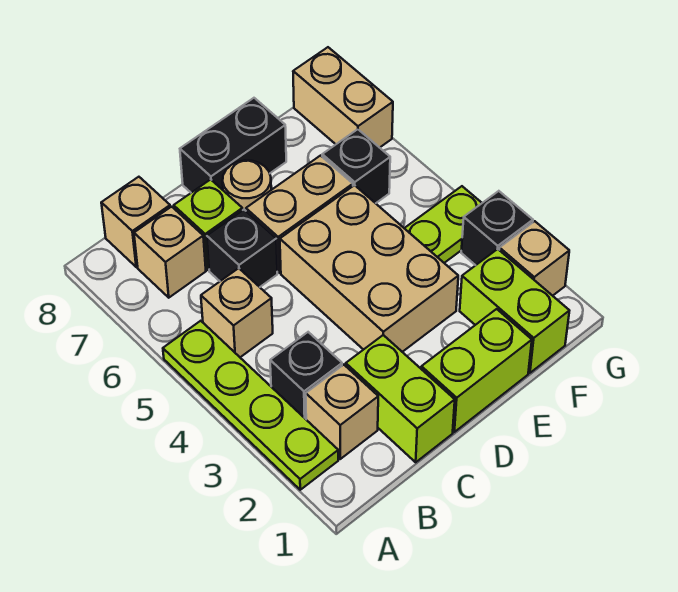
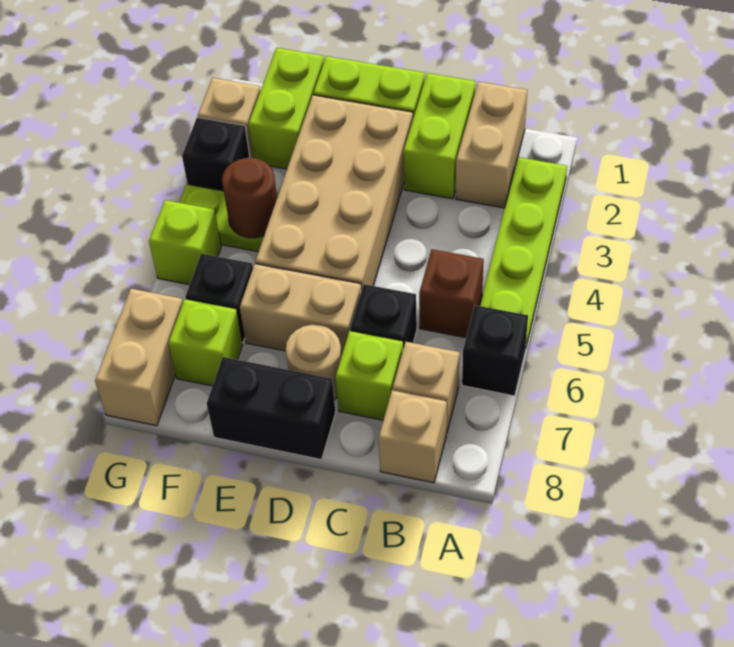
tan 1x1 brick [306,365,378,459] -> tan 1x2 brick [456,82,527,208]
black 1x1 brick [270,332,342,419] -> black 1x1 brick moved to [462,305,528,396]
tan 1x1 brick [201,268,273,357] -> brown 1x1 brick [419,249,484,338]
tan 2x3 brick [280,185,458,352] -> tan 2x4 brick [255,95,413,290]
none -> brown 1x1 round brick [222,158,277,238]
none -> lime 1x1 brick [168,299,243,386]
none -> lime 1x1 brick [149,200,221,285]

